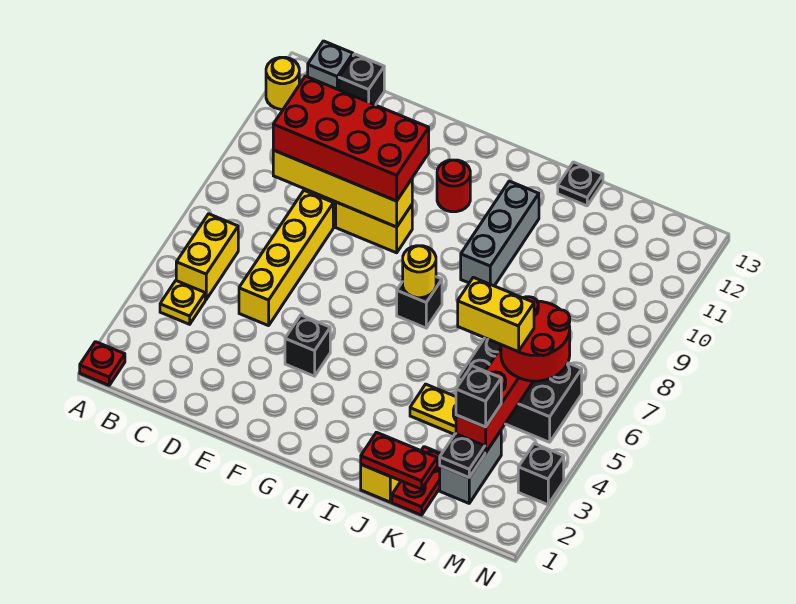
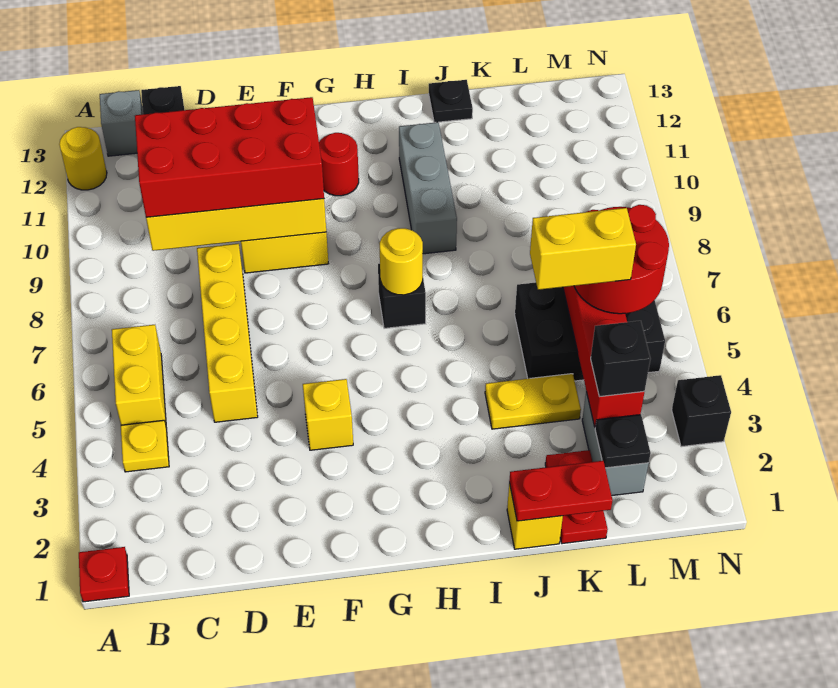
black 1x1 brick [285,315,330,376] -> yellow 1x1 brick [303,379,353,450]

